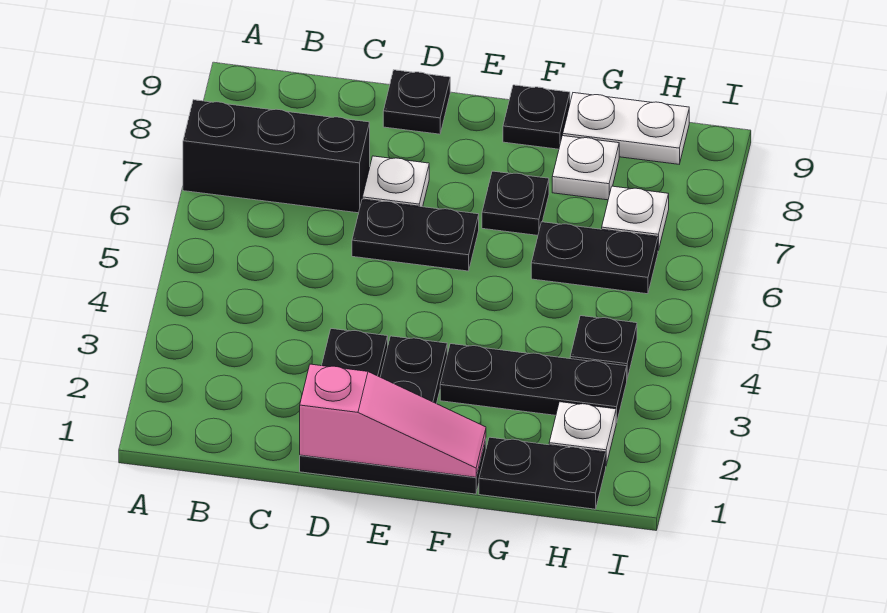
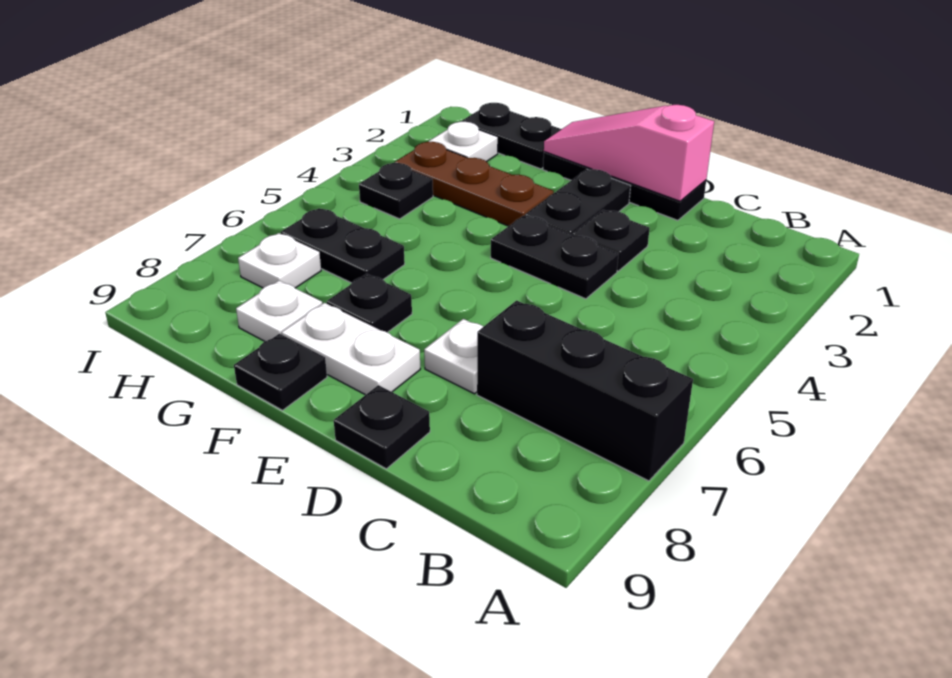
black 1x2 plate [352,199,479,271] -> black 1x2 plate moved to [491,215,619,299]
black 1x3 plate [440,344,627,423] -> brown 1x3 plate [395,142,554,226]
white 1x2 plate [563,93,689,164] -> white 1x2 plate moved to [282,303,420,395]

